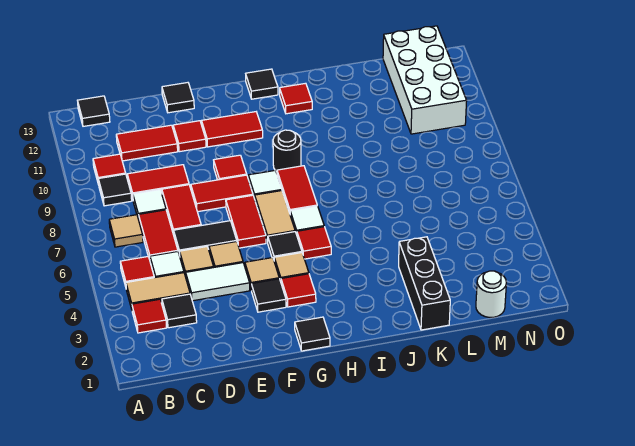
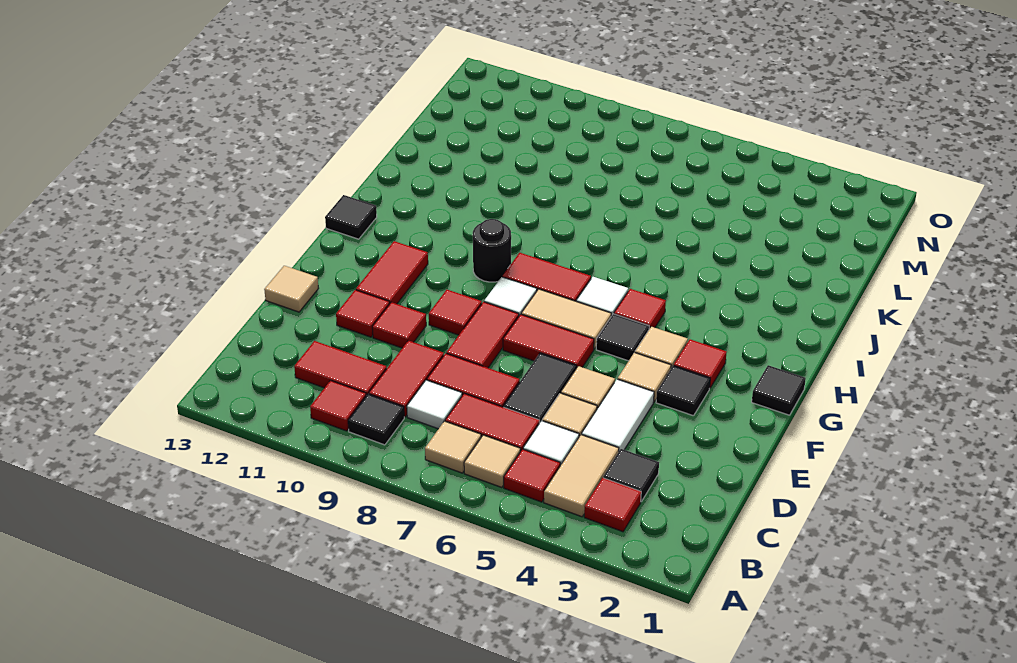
none -> tan 1x1 tile [464,435,520,488]
black 1x1 tile [77,96,110,126] -> none
red 1x2 tile [116,125,178,161] -> red 1x2 tile turned to [294,341,387,396]
black 1x1 tile [162,83,194,113] -> tan 1x1 tile [264,266,319,312]
red 1x1 tile [280,83,312,114] -> red 1x1 tile moved to [372,302,426,348]
black 1x3 brick [399,237,450,330] -> none
white 1x1 round brick [476,271,506,317] -> none
white 2x4 brick [383,26,467,134] -> none

